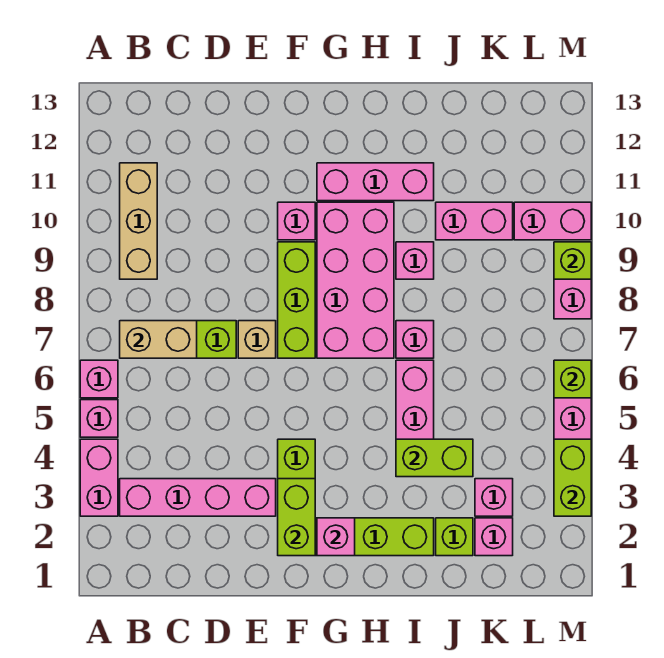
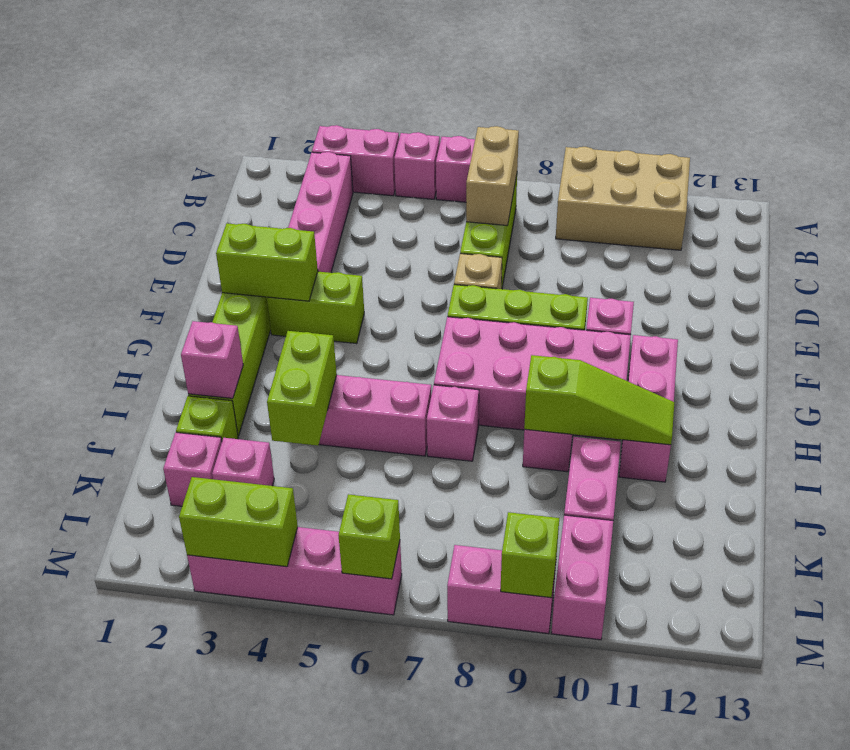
tan 1x3 brick [120,163,157,279] -> tan 2x3 brick [556,147,690,250]
pink 1x1 brick [317,518,355,556] -> pink 1x1 brick moved to [181,321,243,398]
none -> lime 1x3 slope [524,355,674,445]

